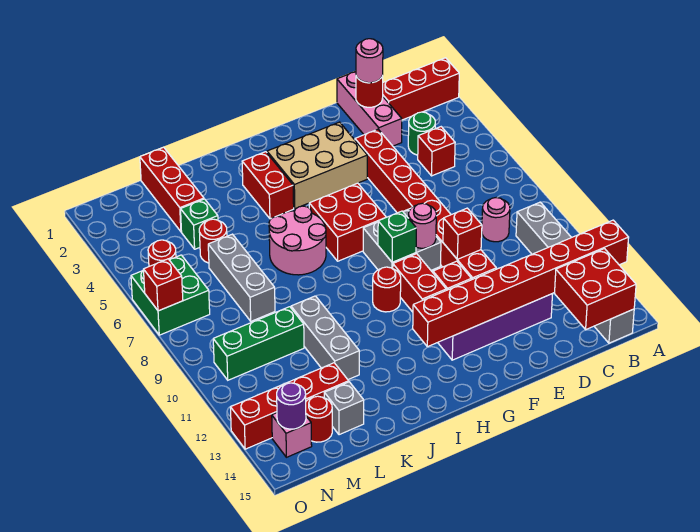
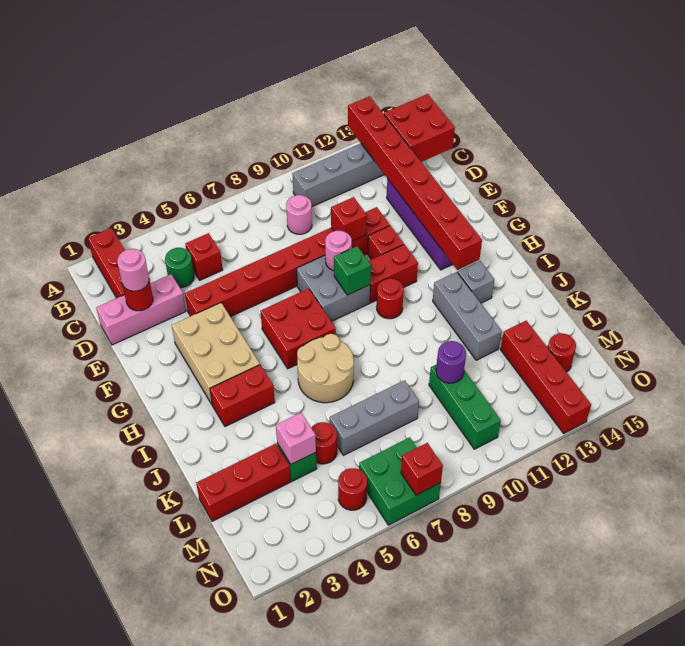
pink 2x2 round brick [269,206,326,275] -> tan 2x2 round brick [297,334,354,403]
grey 1x3 brick [291,296,359,380] -> grey 1x3 brick turned to [433,272,502,360]
grey 1x1 brick [324,382,364,435] -> grey 1x1 brick moved to [458,261,494,303]
pink 1x1 brick [272,413,312,457] -> pink 1x1 brick moved to [276,413,316,464]
purple 1x1 round brick [277,383,306,429] -> purple 1x1 round brick moved to [436,341,466,383]

